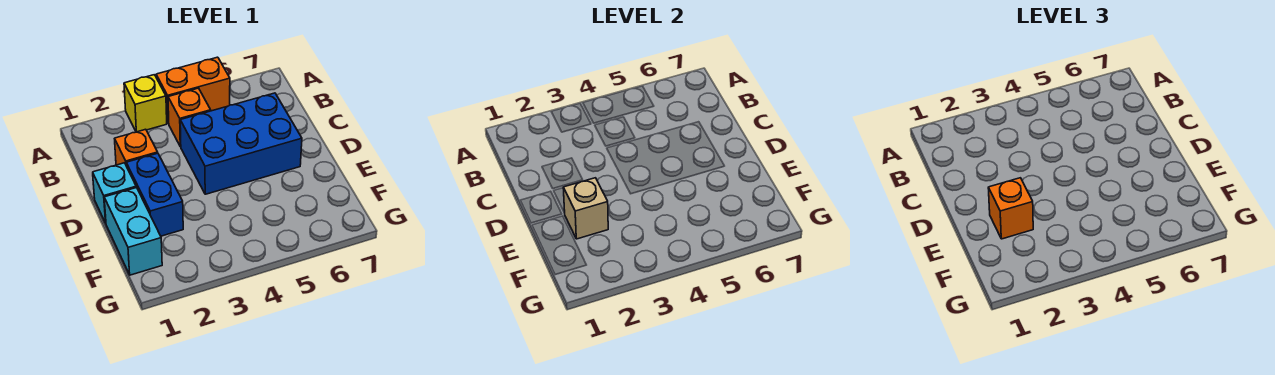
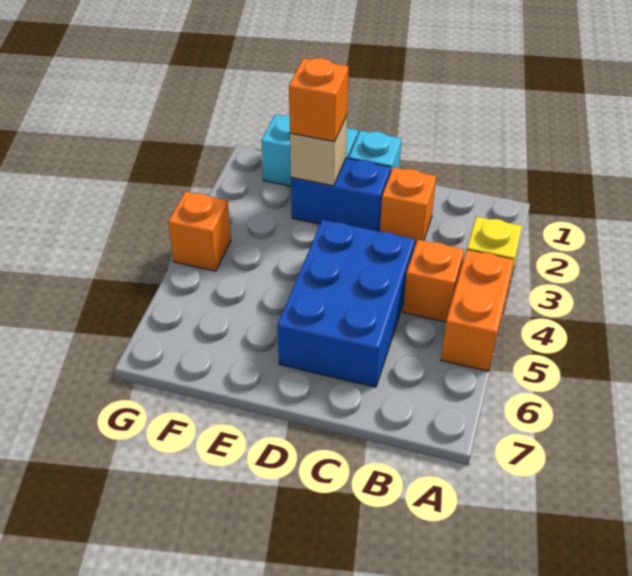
none -> orange 1x1 brick [168,192,231,271]

